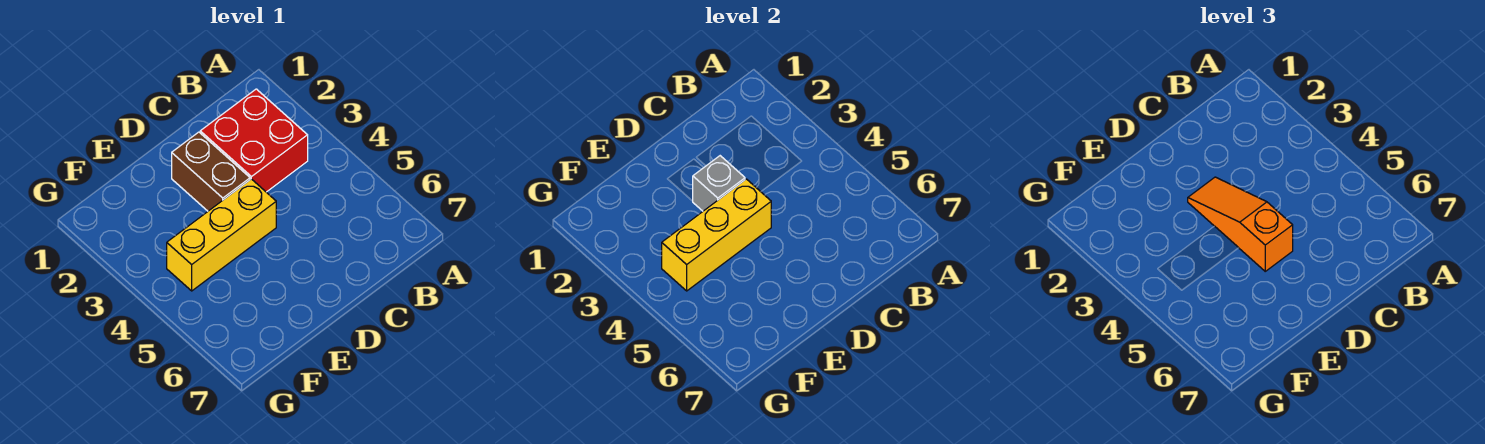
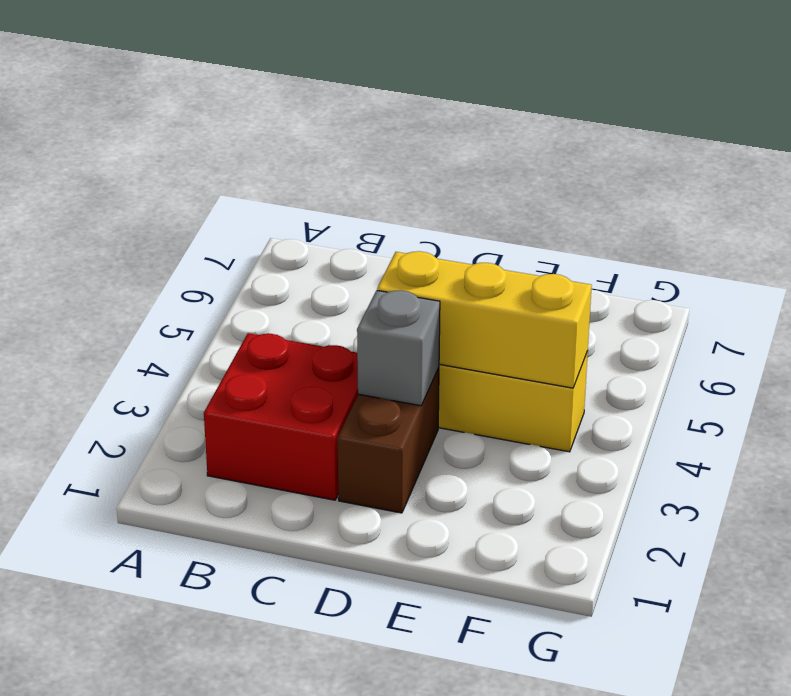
orange 1x3 slope [1188,177,1293,271] -> none

